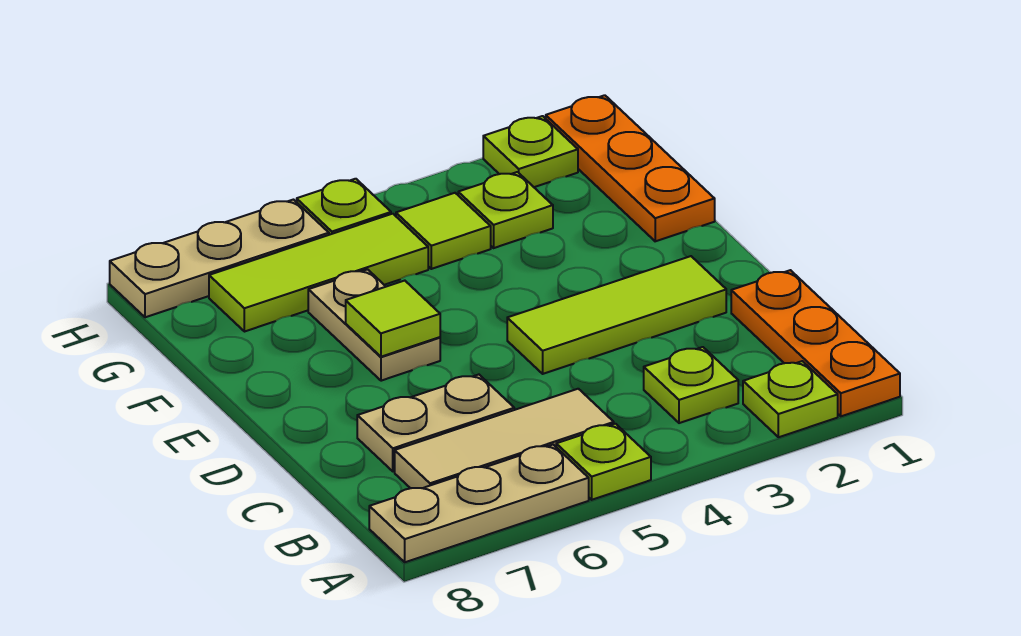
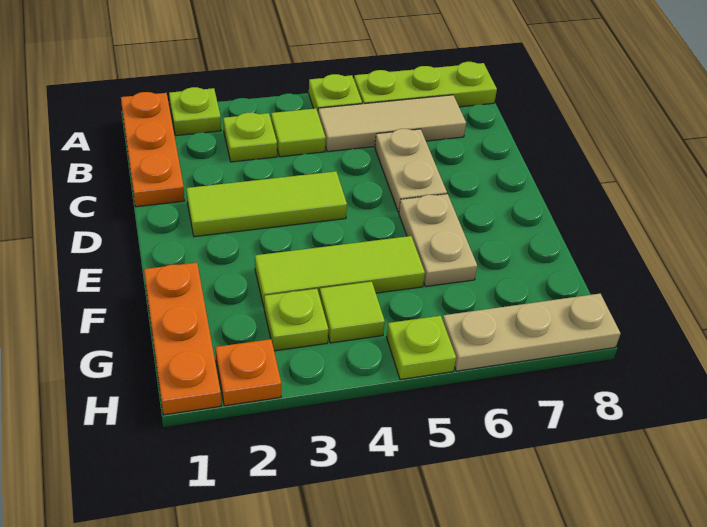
tan 1x3 plate [369,445,589,562] -> lime 1x3 plate [354,62,497,107]
tan 1x2 plate [357,375,514,471] -> tan 1x2 plate turned to [375,129,447,212]
lime 1x1 tile [346,281,440,357] -> lime 1x1 tile moved to [271,108,326,157]
lime 1x3 tile [209,214,428,332] -> lime 1x3 tile moved to [255,236,425,307]
lime 1x1 plate [483,116,578,187] -> orange 1x1 plate [215,339,281,406]

